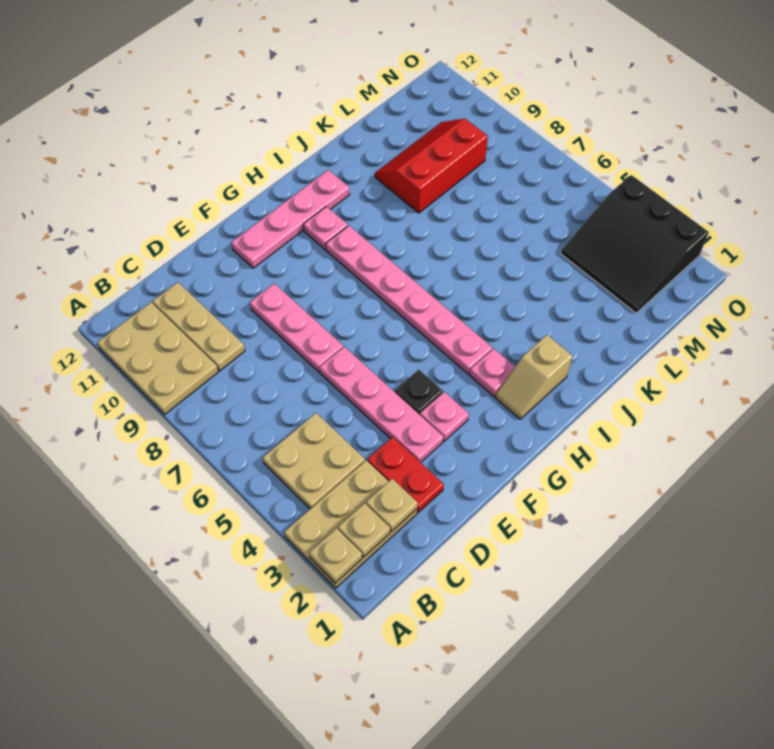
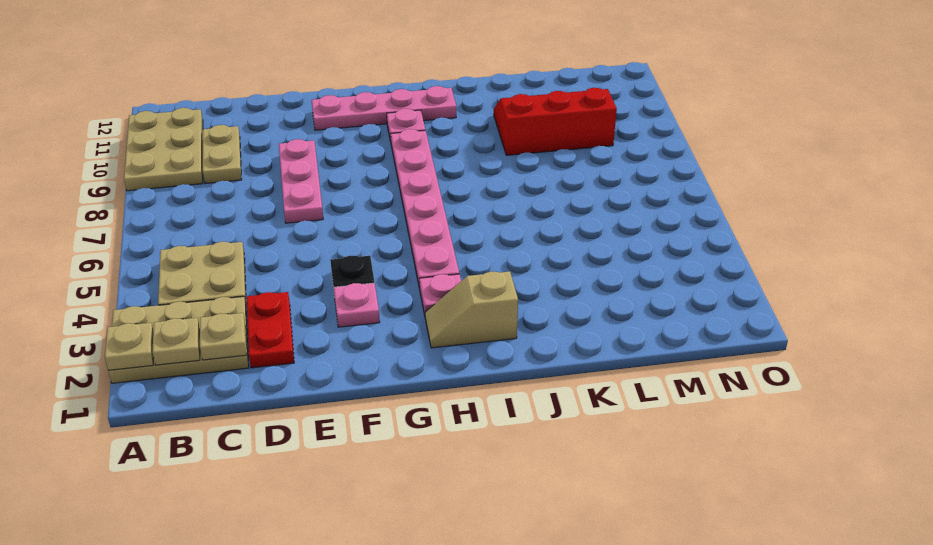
tan 1x3 plate [153,282,245,371] -> tan 1x2 plate [203,125,242,184]
pink 1x4 plate [320,347,443,462] -> none
black 3x3 slope [561,175,709,313] -> none

